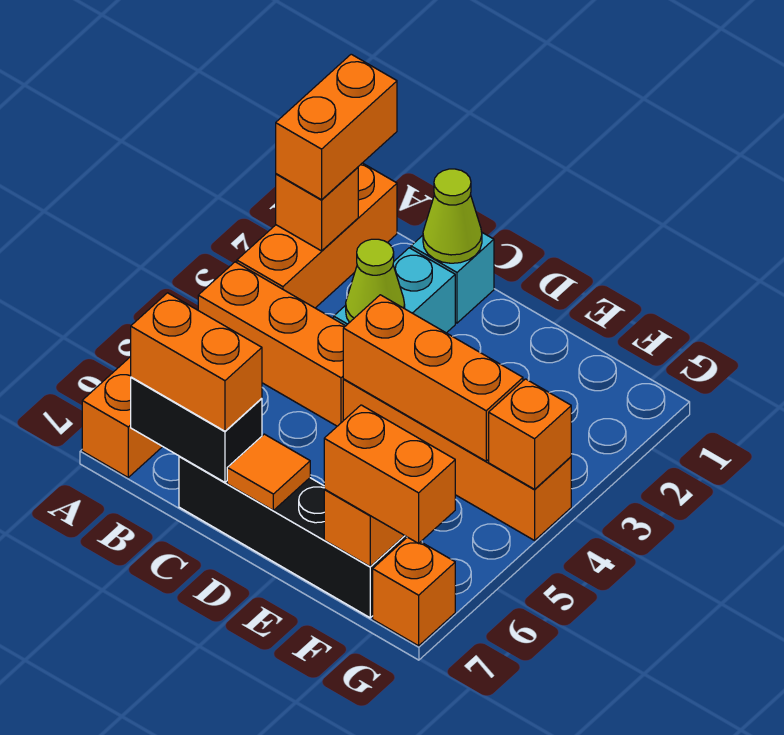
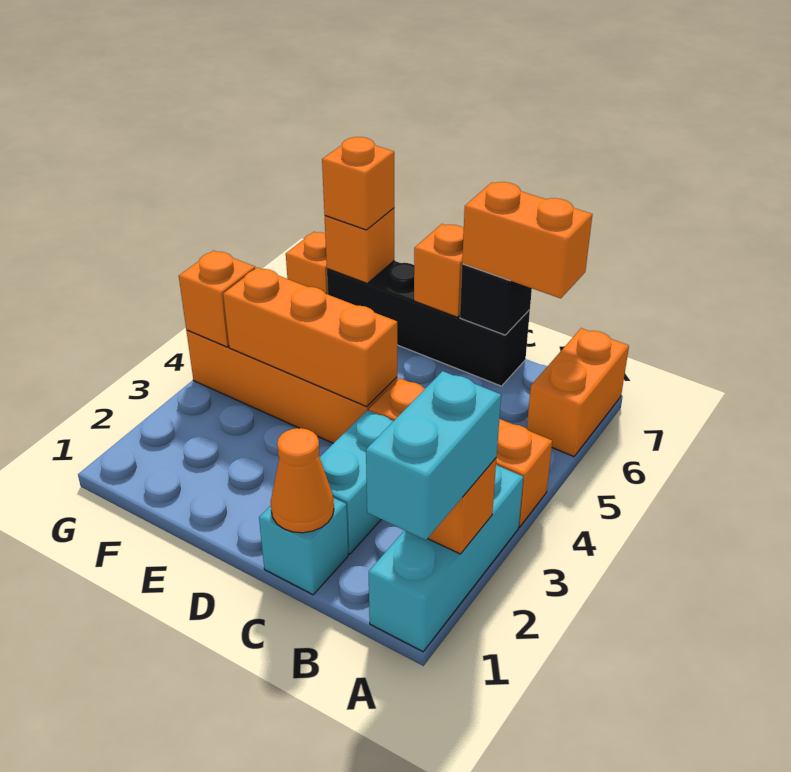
orange 1x3 brick [237,163,397,308] -> cyan 1x3 brick [369,465,523,652]
orange 1x2 brick [276,54,397,200] -> cyan 1x2 brick [366,371,501,540]
black 1x2 brick [131,377,262,482] -> black 1x1 brick [460,264,532,335]
lime 1x1 cone [423,169,482,263] -> orange 1x1 cone [271,428,334,533]
lime 1x1 cone [346,239,405,322] -> none
orange 1x1 tile [227,434,310,510] -> orange 1x1 brick [414,224,464,317]
orange 1x2 brick [324,405,455,543] -> orange 1x1 brick [322,137,394,230]

